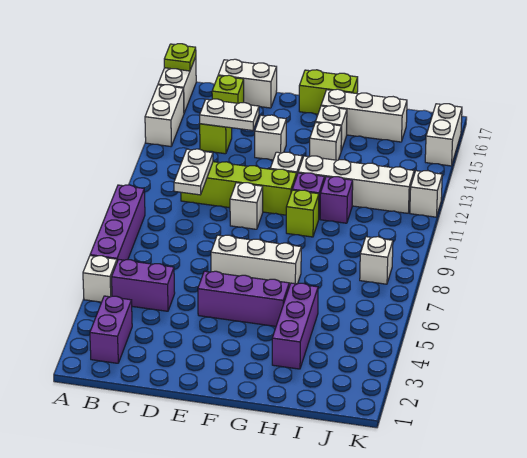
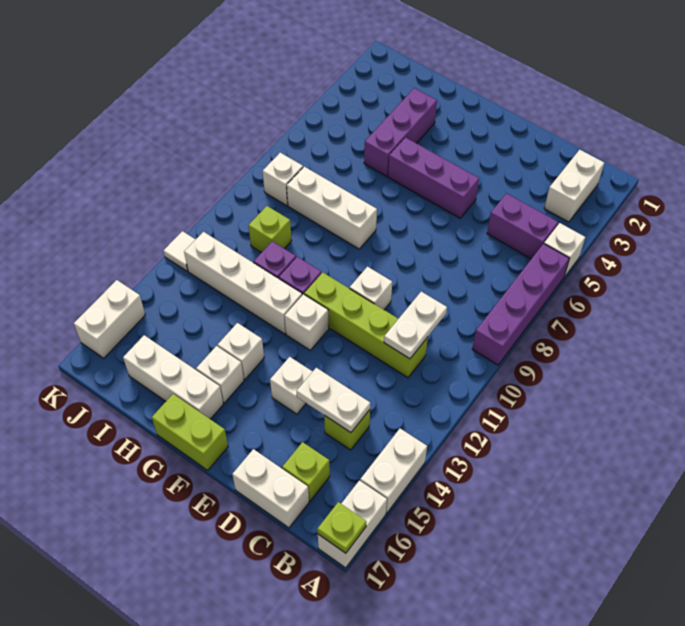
purple 1x2 brick [90,296,132,363] -> white 1x2 brick [544,150,604,222]
white 1x3 brick [211,235,301,286] -> white 1x3 brick moved to [287,167,377,249]
lime 1x1 brick [286,190,319,237] -> lime 1x1 brick moved to [248,206,291,253]
white 1x1 brick [410,171,442,217] -> white 1x1 tile [164,231,196,271]

